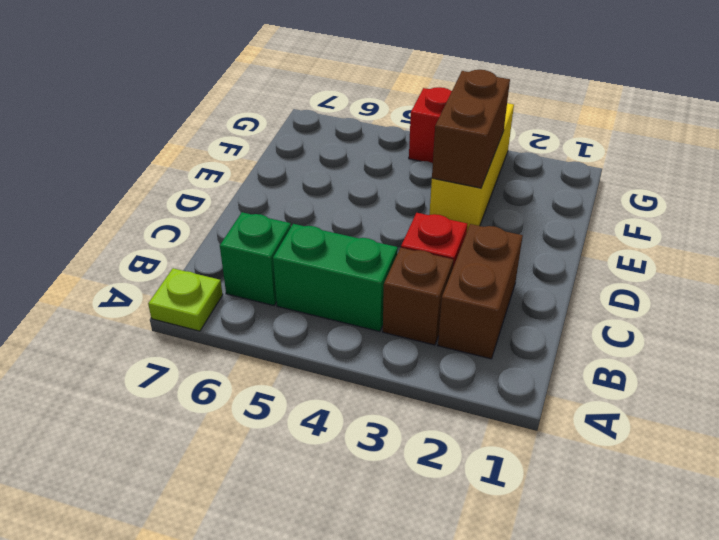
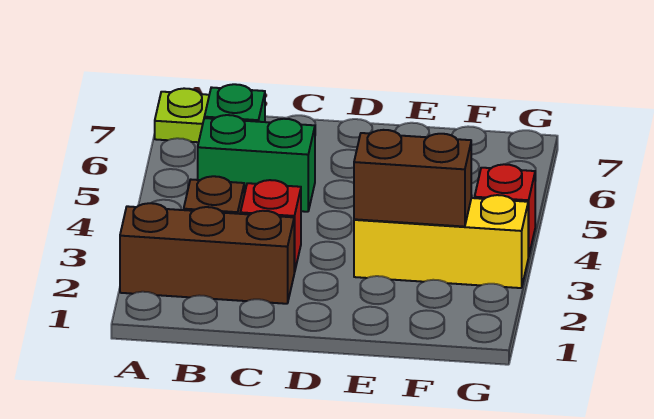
brown 1x2 brick [438,224,523,359] -> brown 1x3 brick [120,203,294,304]
green 1x2 brick [273,224,398,332] -> green 1x2 brick turned to [198,115,315,212]

